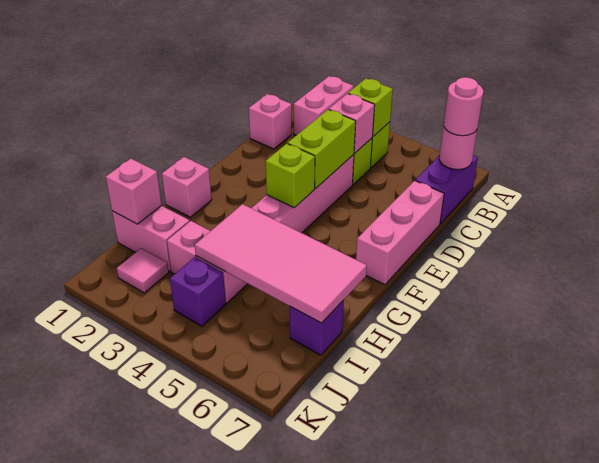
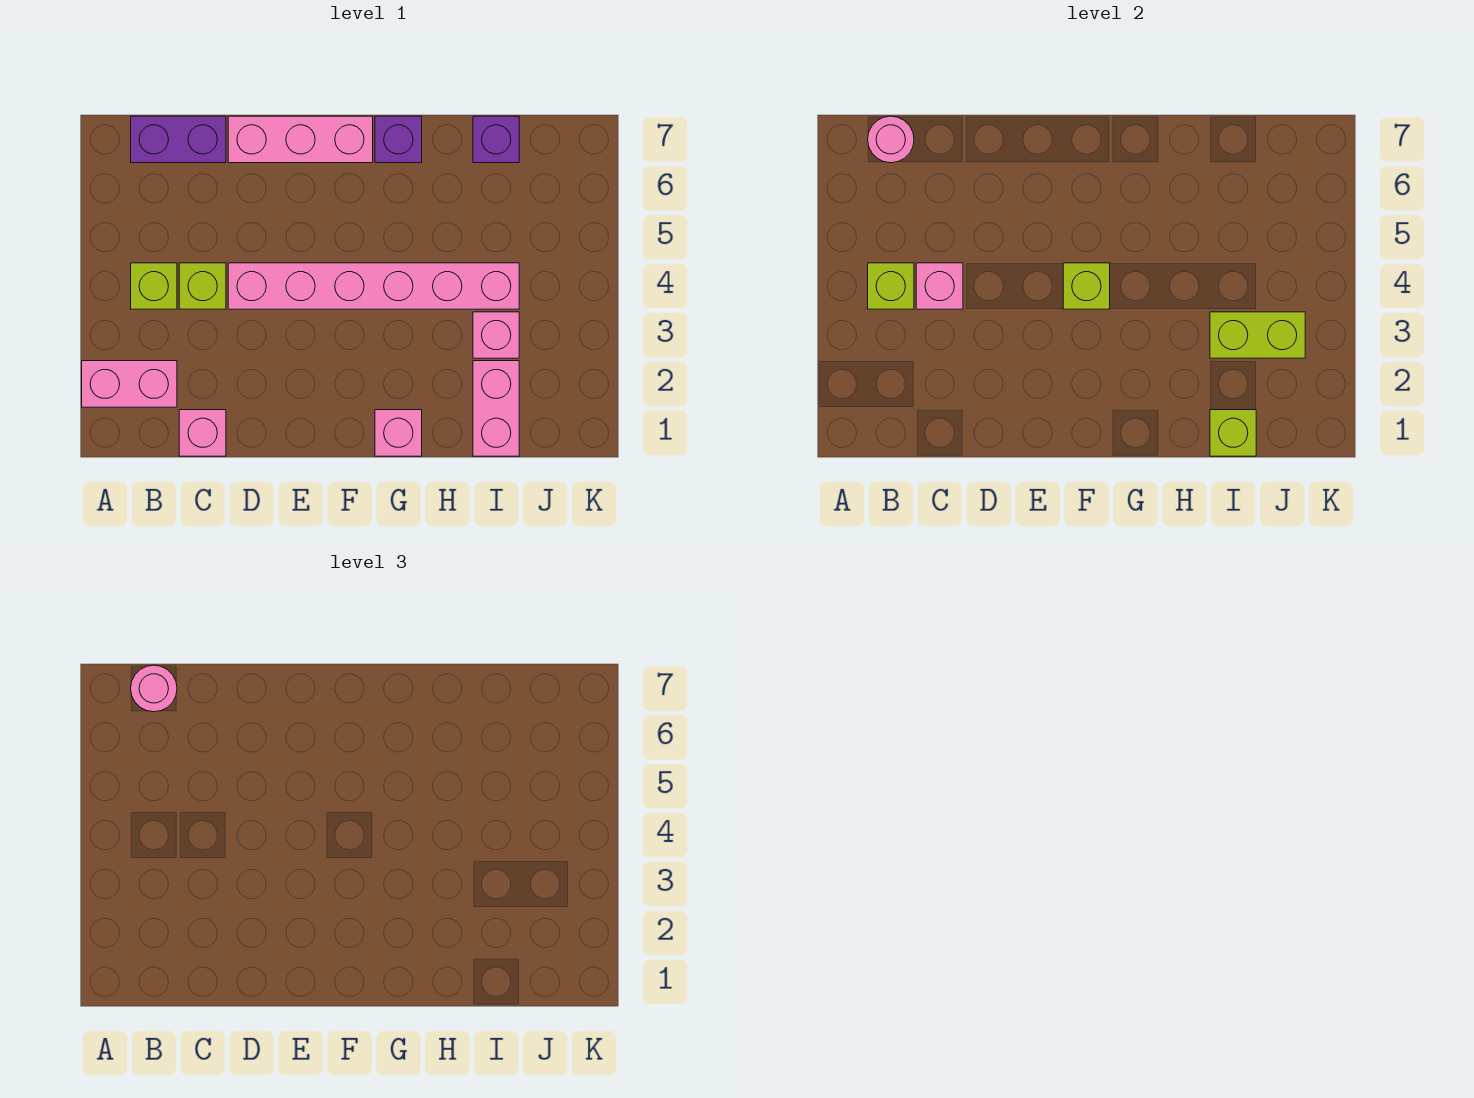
lime 1x2 brick [288,110,356,189] -> lime 1x2 brick moved to [1210,312,1305,358]
pink 2x4 tile [195,204,367,323] -> none
pink 1x1 brick [106,159,162,224] -> lime 1x1 brick [1210,410,1256,456]
pink 1x1 tile [117,248,169,293] -> none
purple 1x1 brick [170,257,226,326] -> purple 1x1 brick moved to [375,116,422,163]

